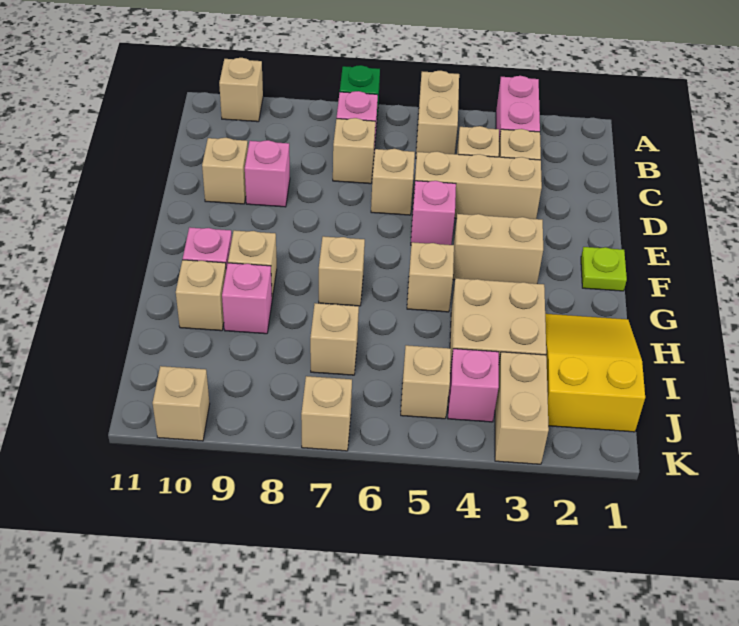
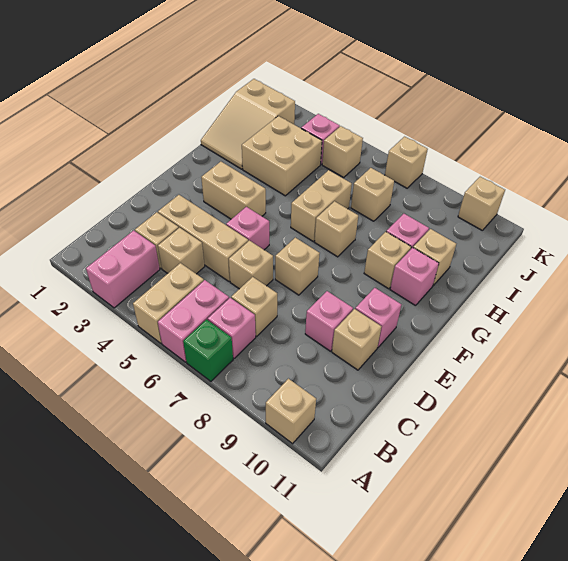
none -> pink 1x2 brick [158,280,229,362]
none -> pink 1x1 brick [355,288,401,348]
lime 1x1 plate [581,247,627,291] -> none
tan 1x1 brick [407,242,454,312] -> tan 1x1 brick moved to [275,238,320,295]
yellow 2x3 slope [545,314,645,432] -> tan 2x3 slope [201,79,295,169]
tan 1x2 brick [495,352,549,464] -> tan 1x2 brick moved to [291,170,352,241]

